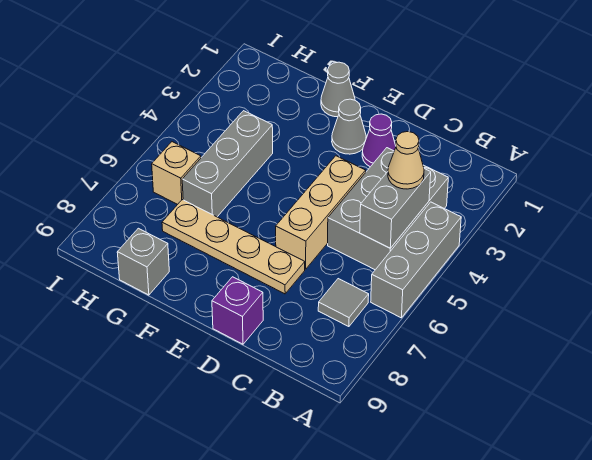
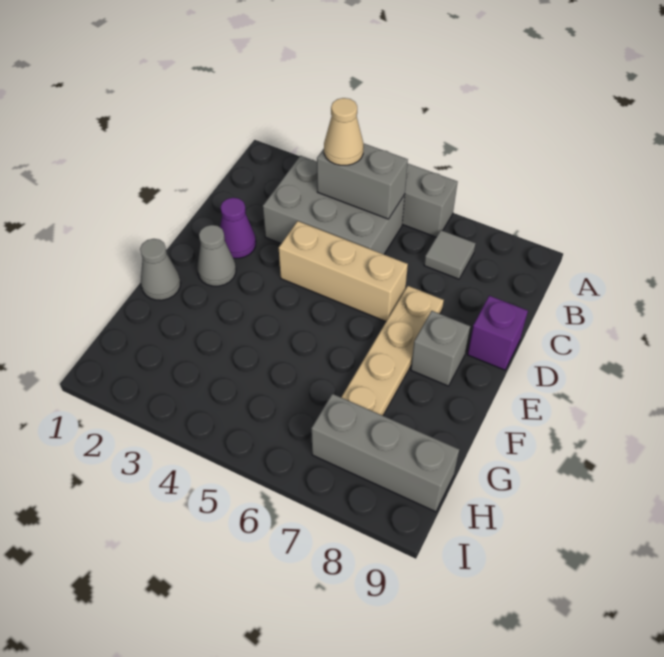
grey 1x3 brick [182,111,273,217] -> grey 1x3 brick moved to [311,394,459,512]
grey 1x1 brick [117,228,169,295] -> grey 1x1 brick moved to [411,311,470,386]
tan 1x1 brick [152,142,201,204] -> none

